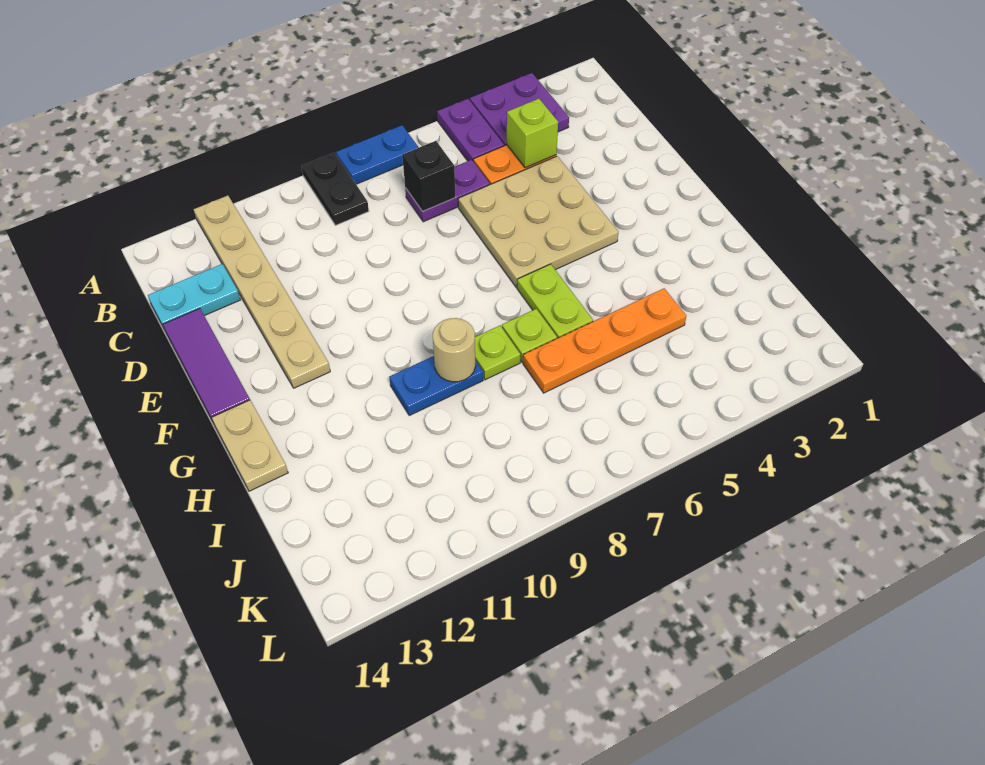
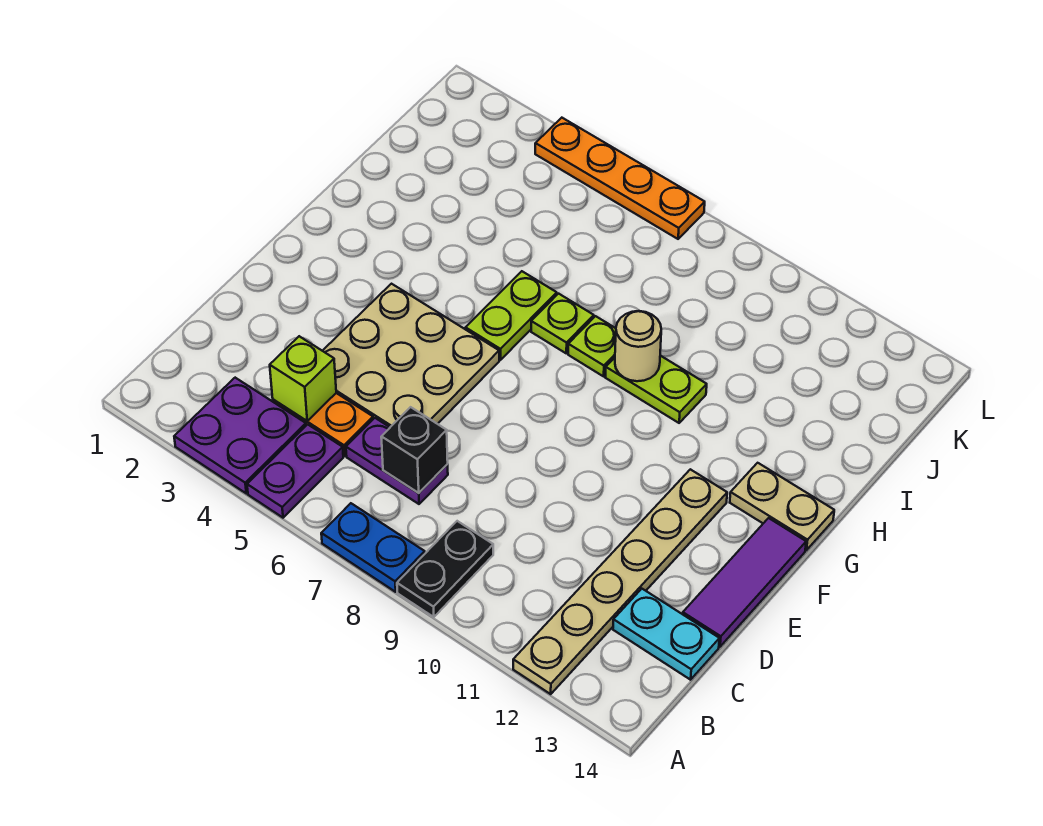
tan 1x2 plate [212,400,288,491] -> tan 1x2 plate turned to [730,463,834,550]
blue 1x2 plate [389,356,483,415] -> lime 1x2 plate [605,356,707,423]
orange 1x4 plate [523,288,686,393] -> orange 1x4 plate moved to [535,118,705,239]

